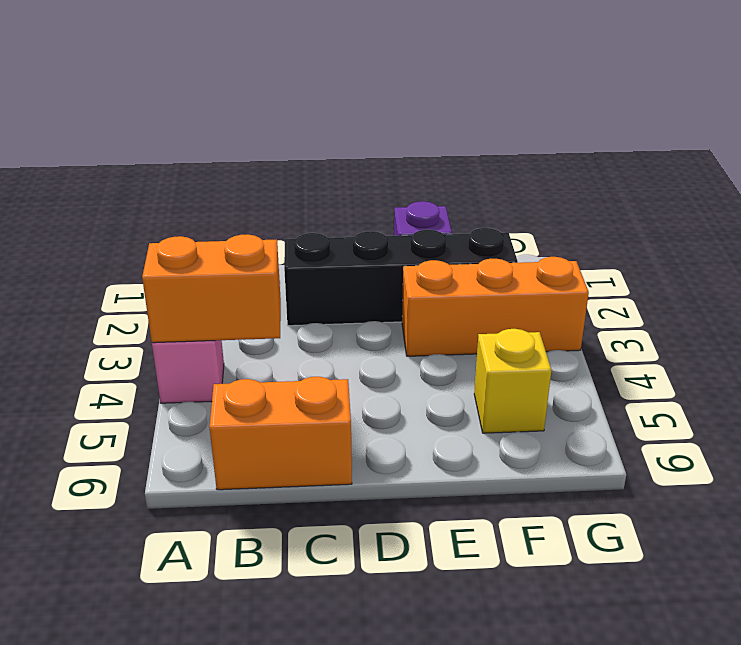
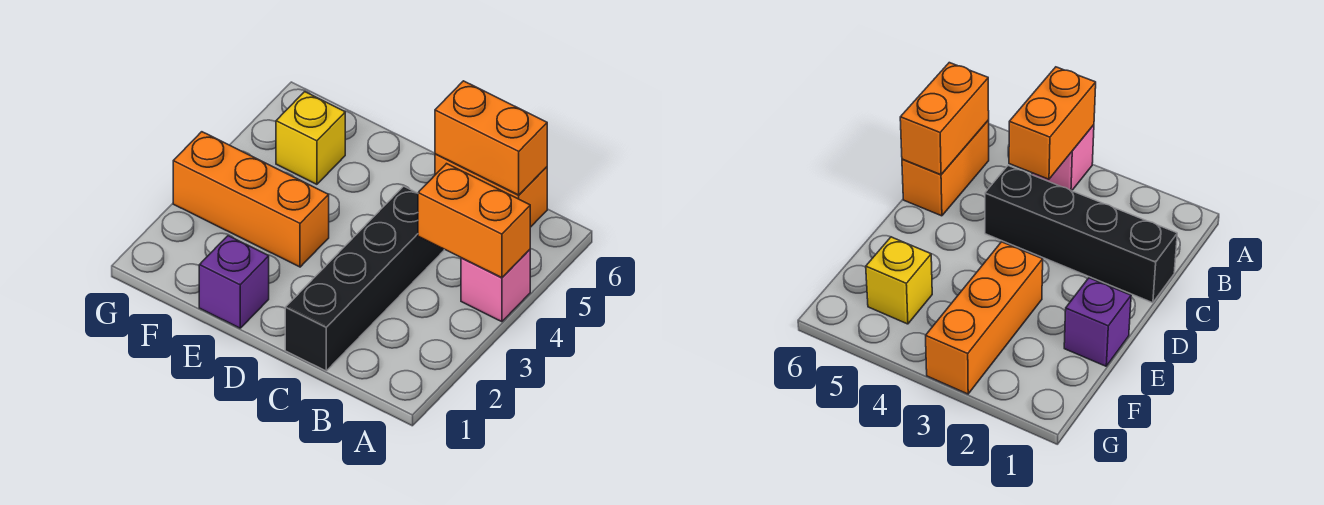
none -> orange 1x2 brick [435,81,547,195]
black 1x4 brick [284,228,518,326] -> black 1x4 brick turned to [285,186,444,371]

